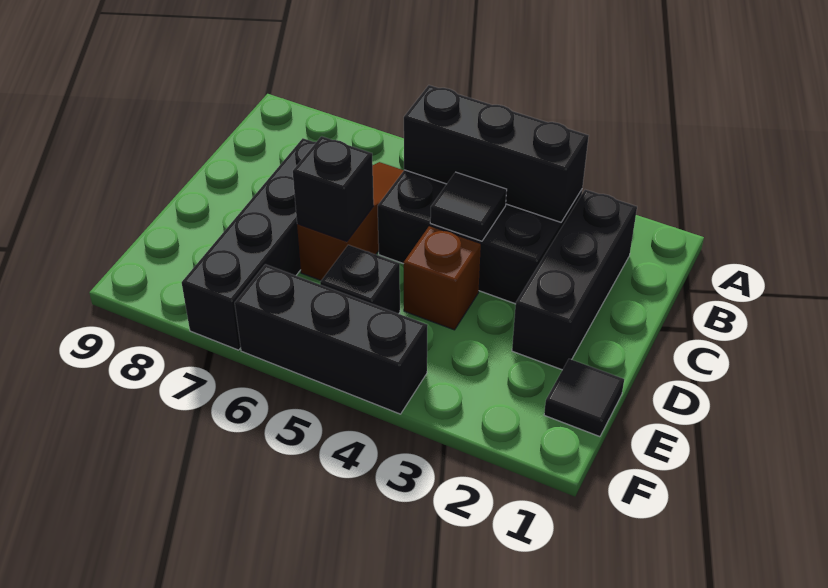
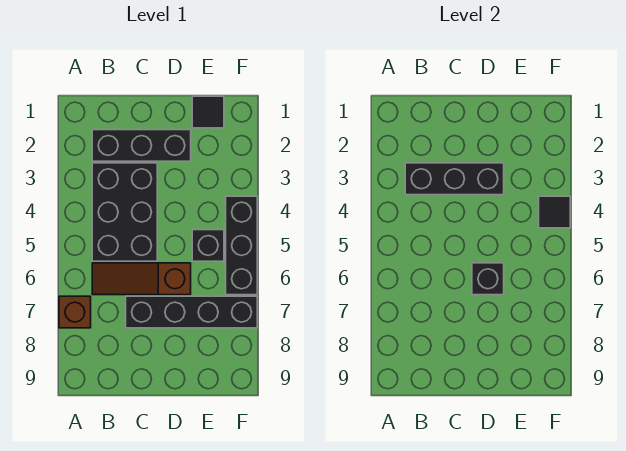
black 1x3 brick [404,85,589,222] -> black 1x3 brick turned to [405,163,504,195]
black 1x1 tile [430,172,507,241] -> black 1x1 tile moved to [539,196,570,228]
brown 1x1 brick [404,226,481,330] -> brown 1x1 brick moved to [59,296,91,328]

